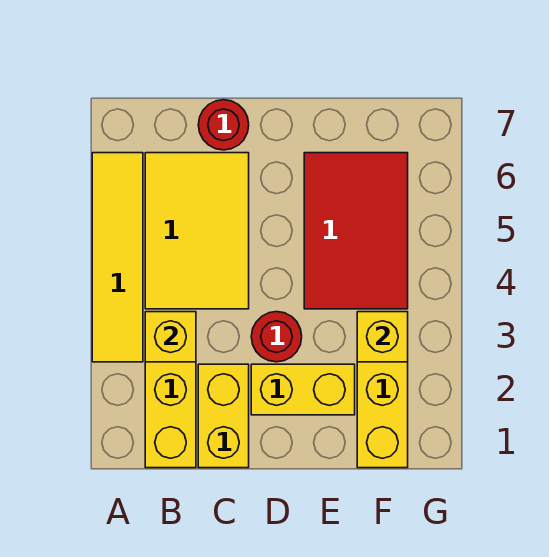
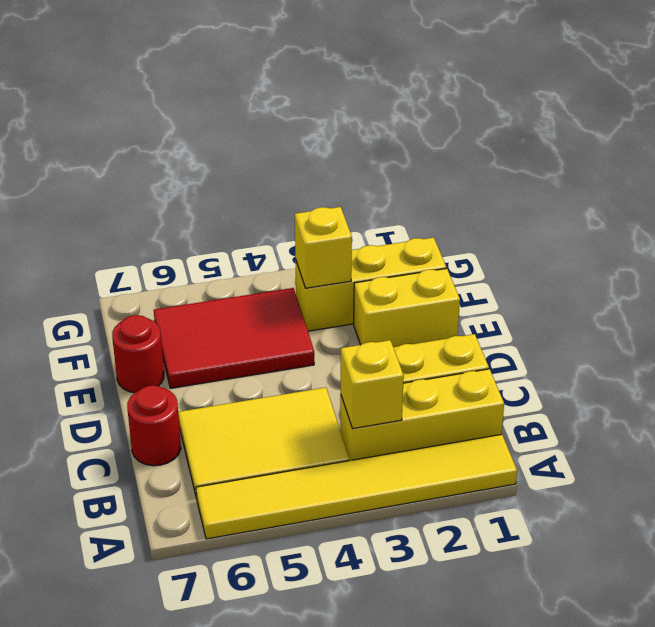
yellow 1x4 tile [92,153,143,362] -> yellow 1x6 tile [196,434,517,539]
yellow 1x2 brick [251,364,355,415] -> yellow 1x2 brick turned to [354,268,460,347]
red 1x1 round brick [251,312,302,362] -> red 1x1 round brick moved to [112,315,164,393]

